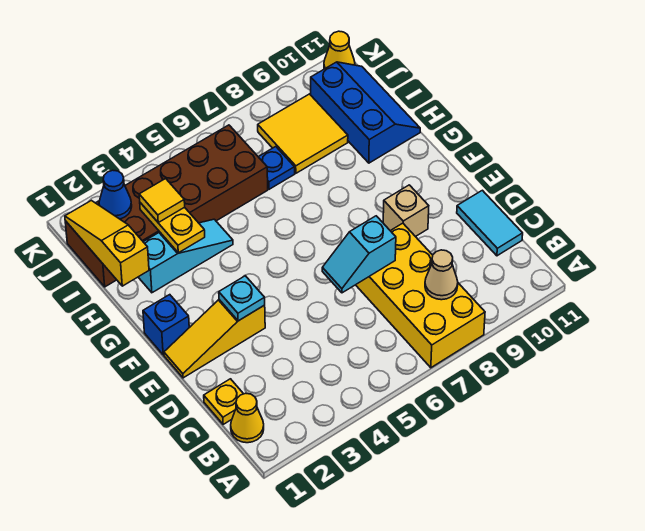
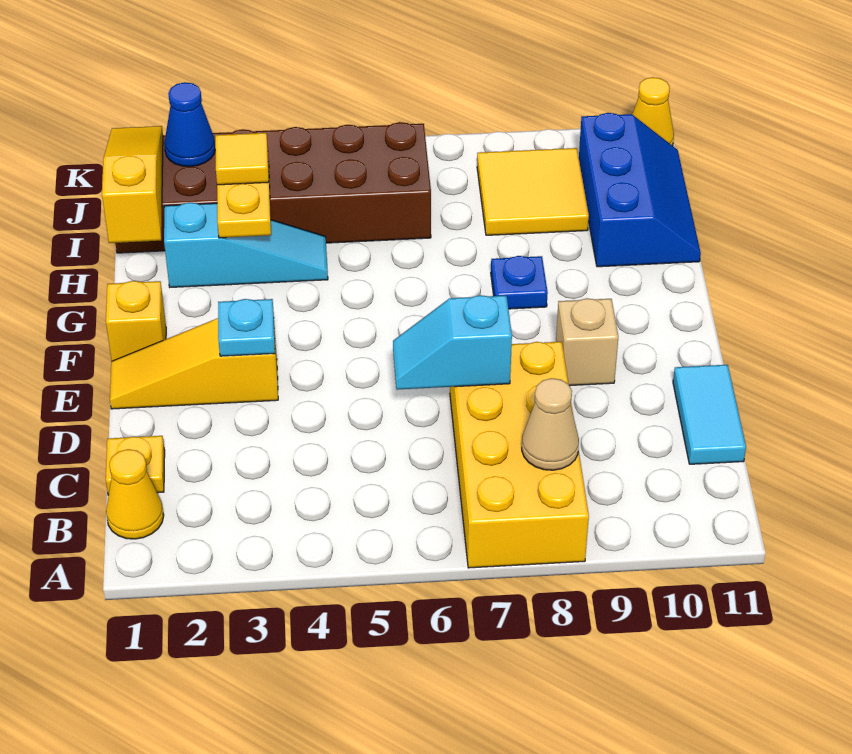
blue 1x1 brick [143,295,189,355] -> yellow 1x1 brick [106,281,166,361]
blue 1x1 plate [259,147,295,189] -> blue 1x1 plate moved to [491,256,548,309]

